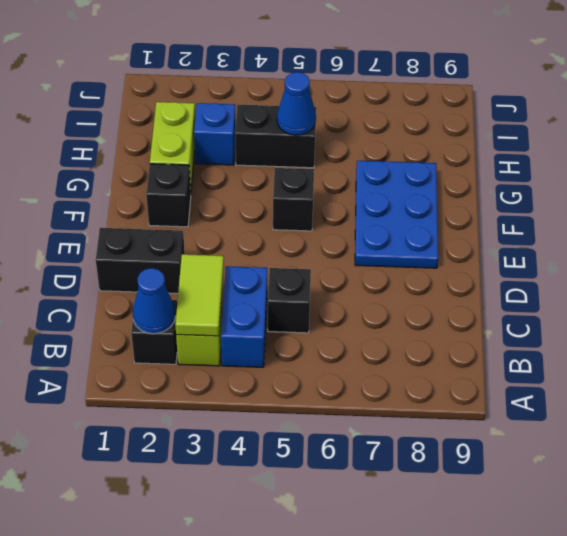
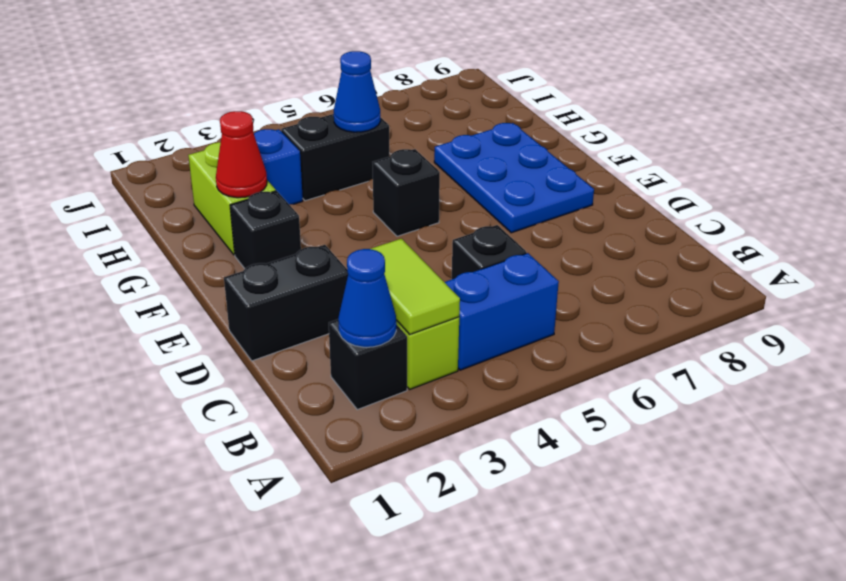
blue 1x2 brick [221,266,267,367] -> blue 1x2 brick turned to [445,253,559,370]
none -> red 1x1 cone [216,111,267,198]

